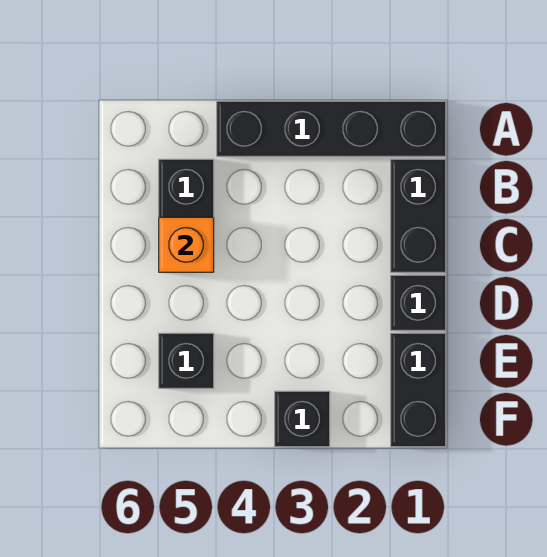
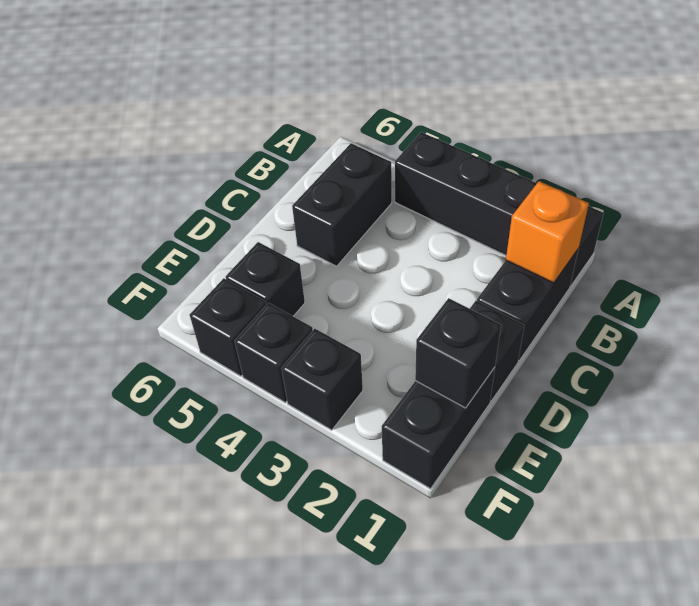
orange 1x1 brick [159,217,214,272] -> orange 1x1 brick moved to [506,181,589,283]
none -> black 1x1 brick [415,298,501,408]
none -> black 1x1 brick [234,303,313,403]
none -> black 1x1 brick [189,278,267,376]

